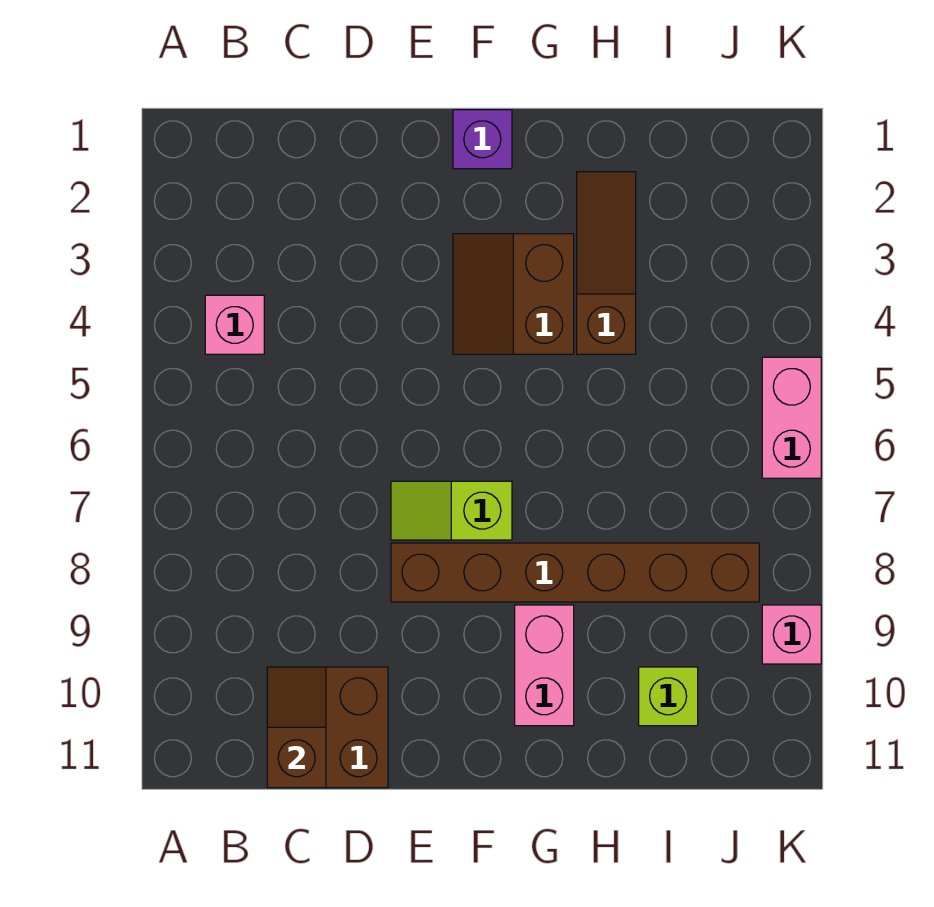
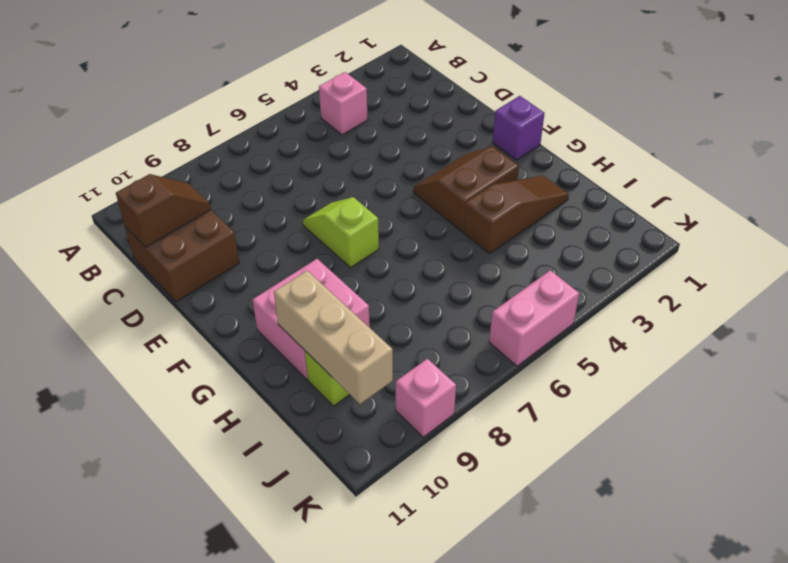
brown 1x6 brick [391,543,759,602] -> none
pink 1x2 brick [515,605,574,726] -> pink 2x2 brick [253,259,370,379]
none -> tan 1x3 brick [274,271,393,404]

